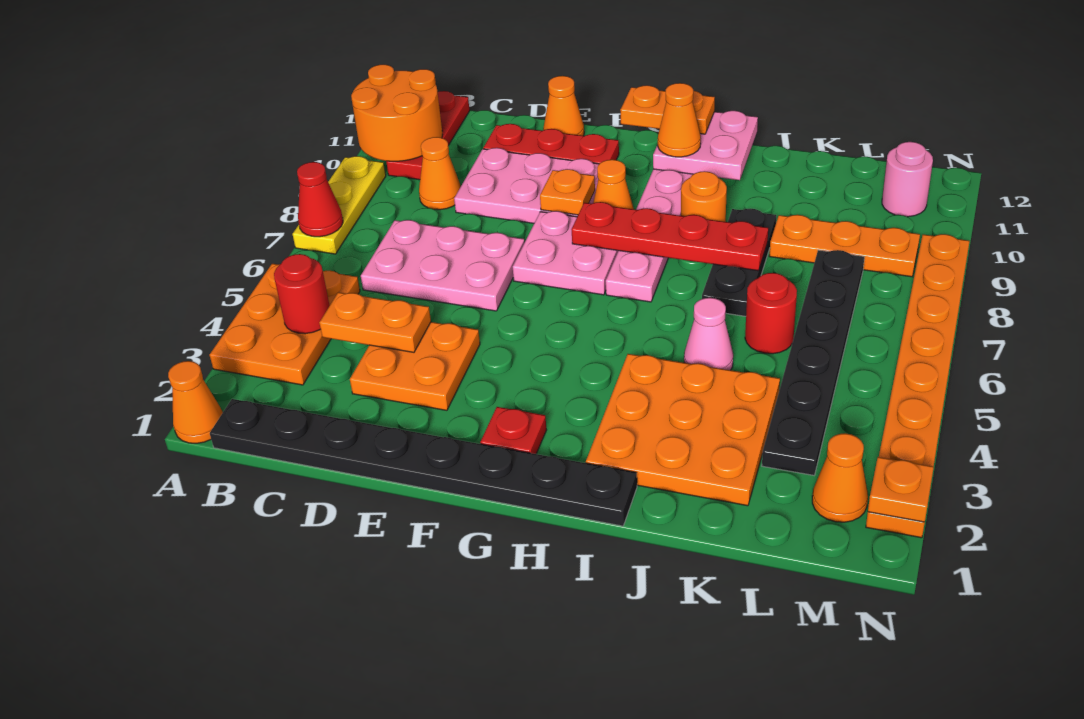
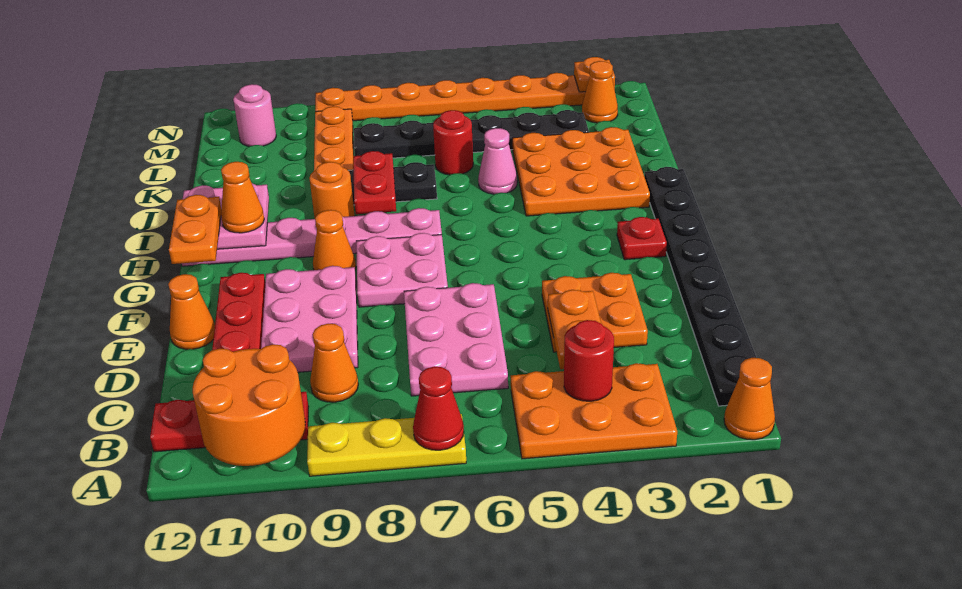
orange 1x1 plate [540,169,595,215] -> none
red 1x4 plate [572,202,768,271] -> red 1x2 plate [353,151,396,214]

